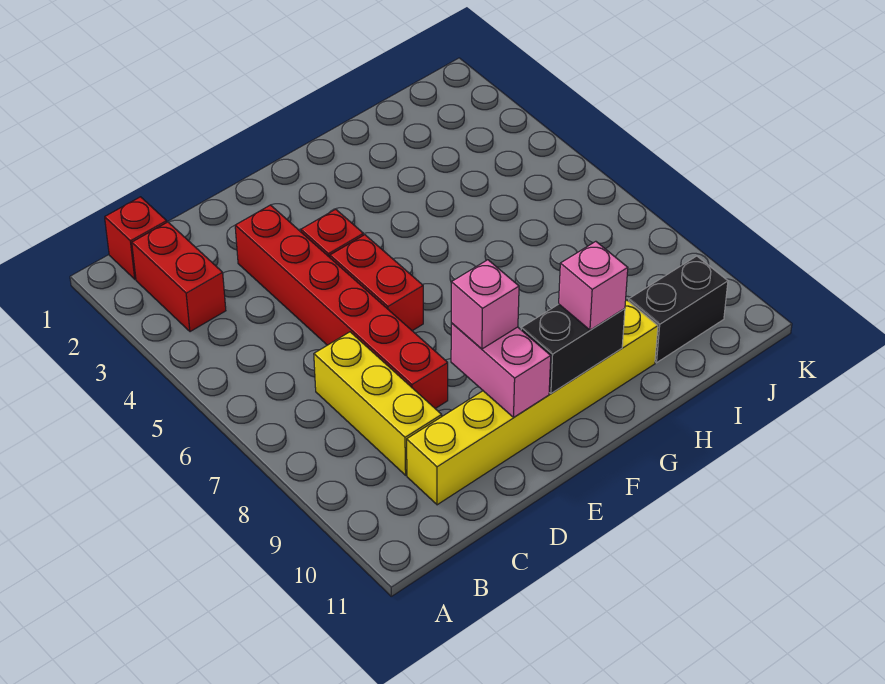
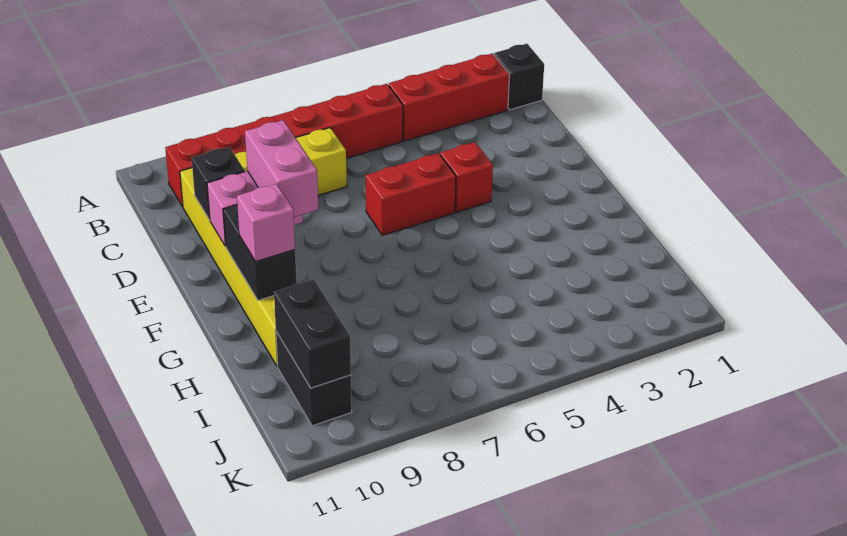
red 1x1 brick [105,197,167,279] -> black 1x1 brick [494,44,544,110]
red 1x2 brick [132,222,226,332] -> red 1x3 brick [389,53,510,141]
red 1x6 brick [235,205,448,408] -> red 1x6 brick moved to [165,84,403,207]
none -> black 1x1 brick [192,147,245,220]
pink 1x1 brick [451,260,519,349] -> pink 1x2 brick [245,120,319,217]
none -> black 1x2 brick [274,279,351,388]

